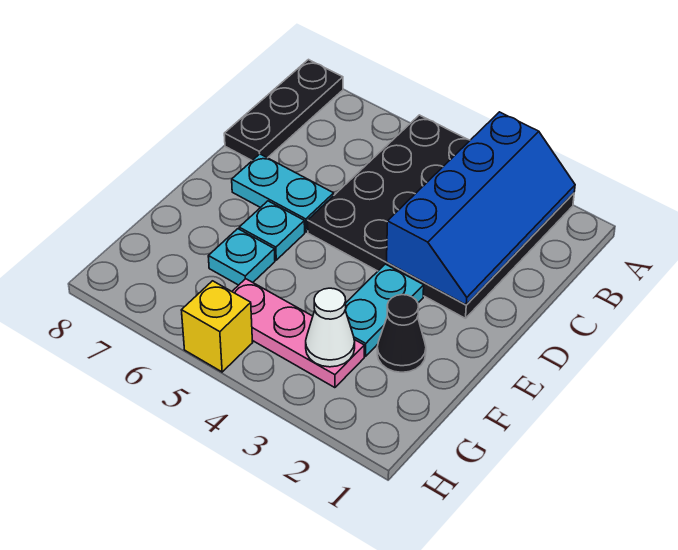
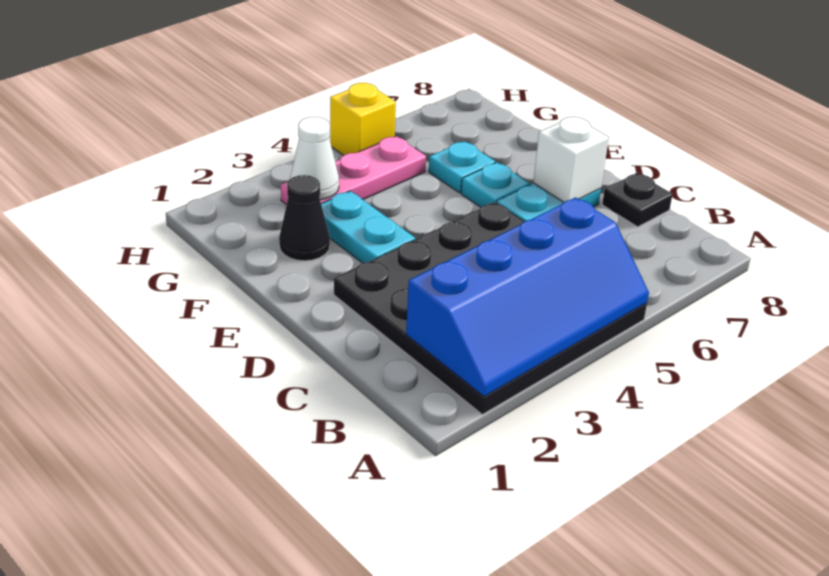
blue 2x4 slope [387,112,575,305] -> blue 2x4 slope turned to [406,197,649,397]
black 1x3 plate [224,60,343,160] -> black 1x1 plate [602,173,673,227]
none -> white 1x1 brick [533,117,609,202]

